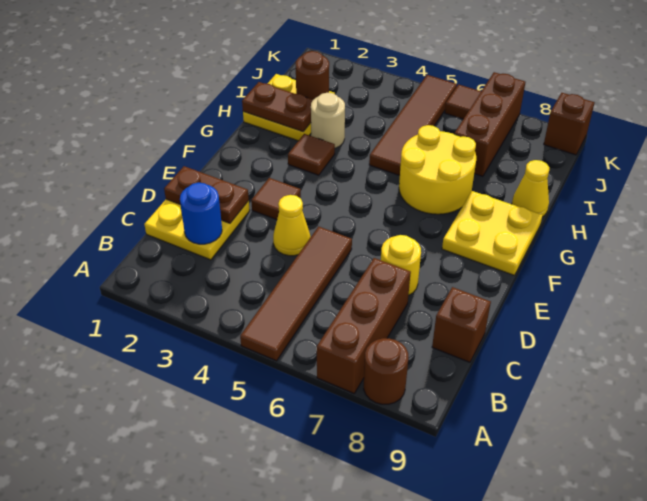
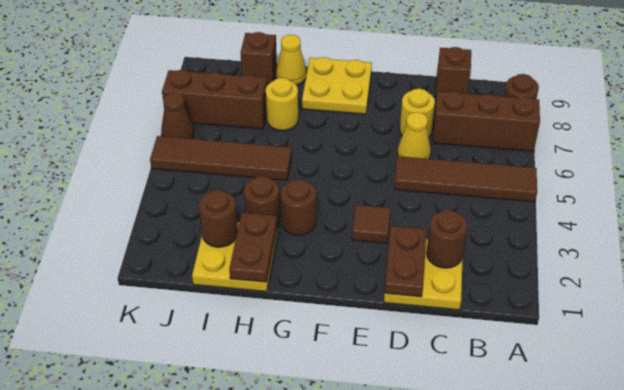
blue 1x1 round brick [180,183,222,244] -> brown 1x1 round brick [427,210,467,268]
yellow 1x1 cone [273,195,310,256] -> yellow 1x1 cone moved to [398,112,431,159]
brown 1x1 tile [288,134,335,175] -> brown 1x1 round brick [281,179,316,235]
yellow 2x2 round brick [399,125,476,214] -> yellow 1x1 round brick [266,78,298,130]
tan 1x1 round brick [311,93,345,148] -> brown 1x1 round brick [244,176,280,225]
brown 1x1 tile [445,84,481,119] -> brown 1x1 cone [161,93,194,139]
brown 1x1 brick [544,93,595,155] -> brown 1x1 brick moved to [241,32,277,84]

